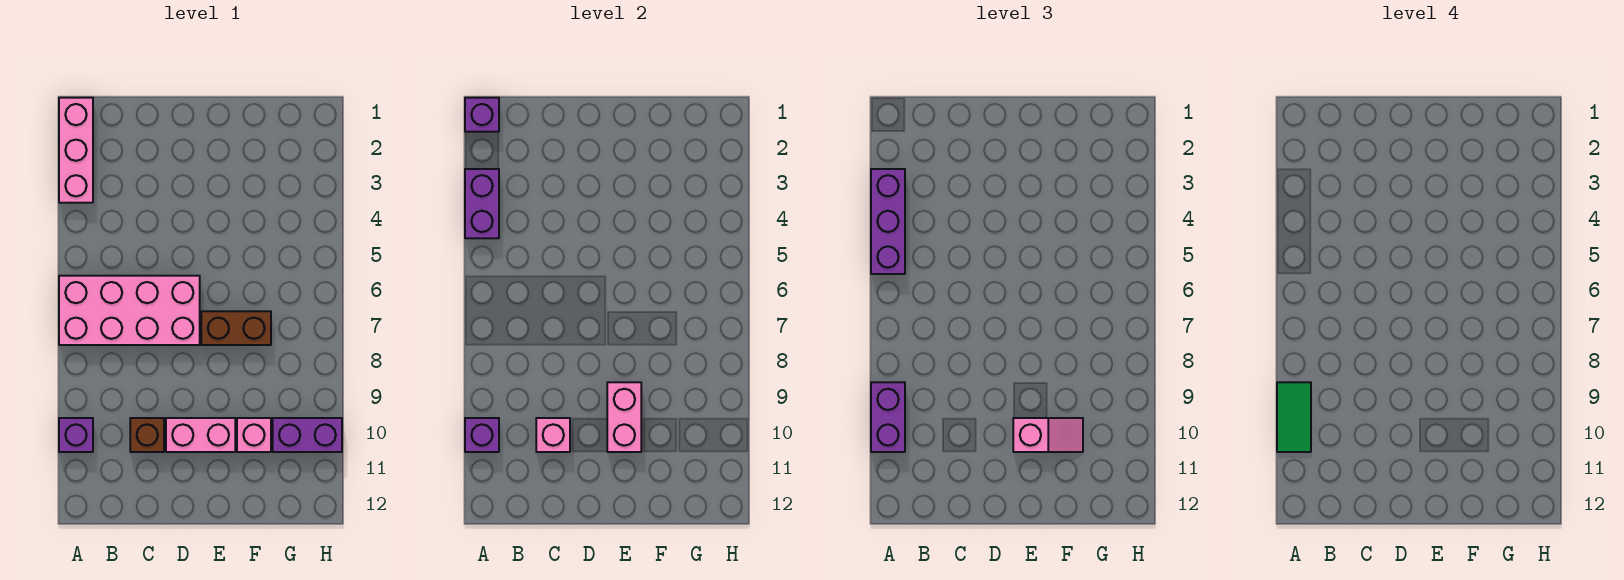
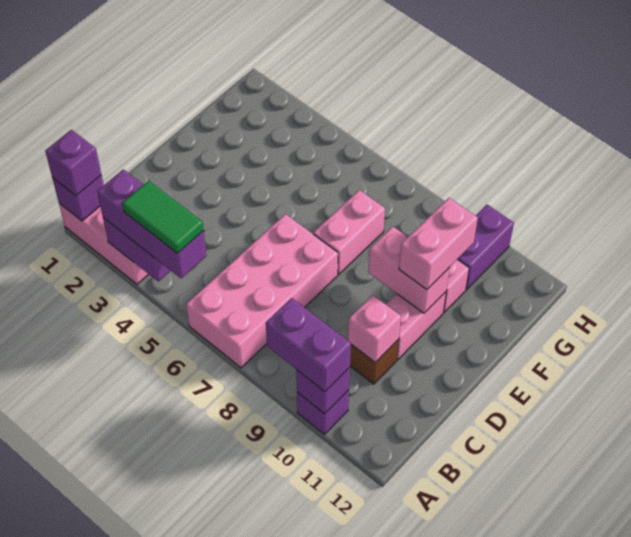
none -> purple 1x1 brick [45,130,101,196]
green 1x2 tile [1277,382,1311,452] -> green 1x2 tile moved to [122,181,204,253]
brown 1x2 brick [201,311,271,345] -> pink 1x2 brick [313,190,385,274]
pink 1x2 slope [1013,418,1083,452] -> pink 1x2 brick [399,198,478,290]

